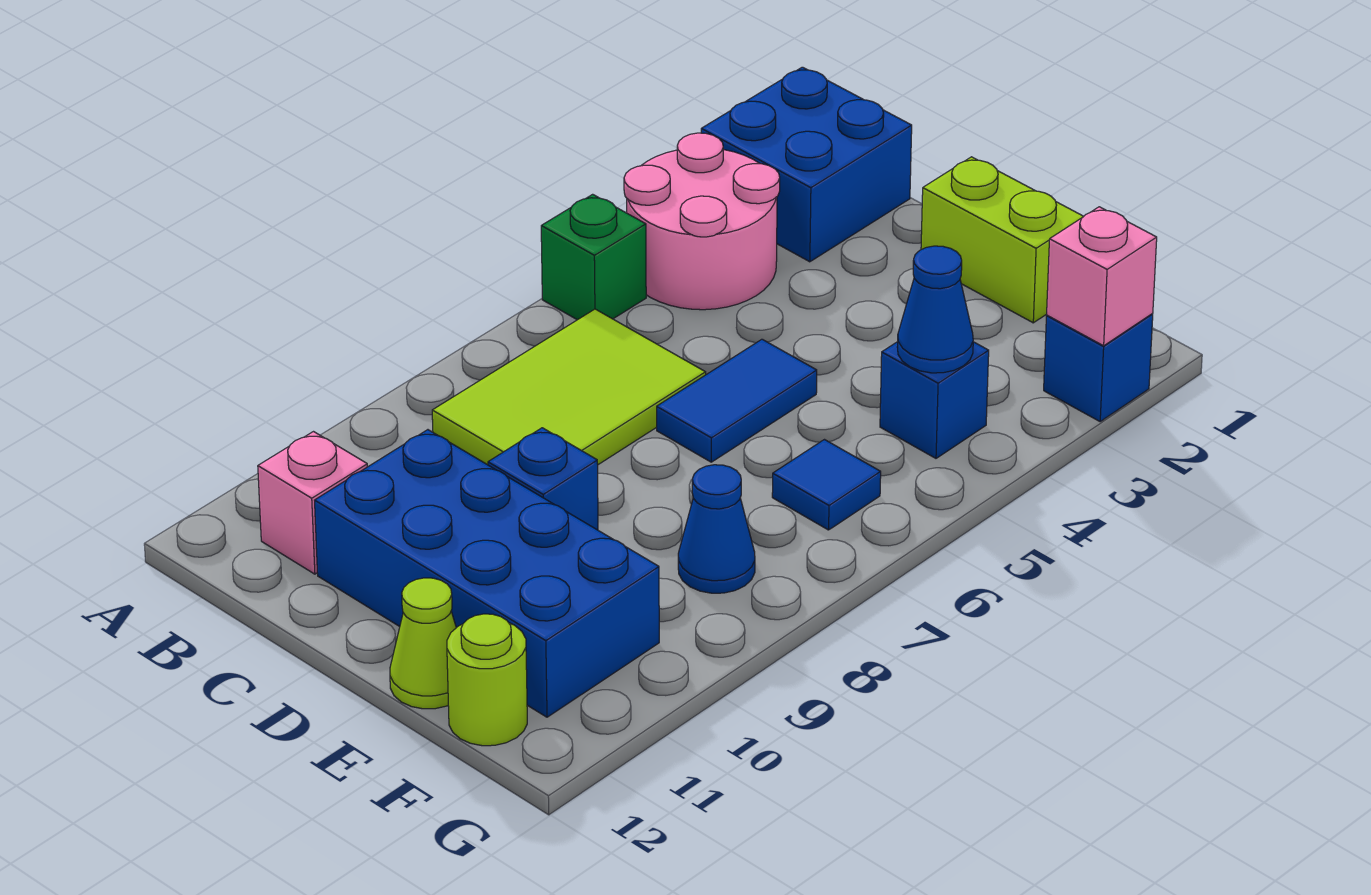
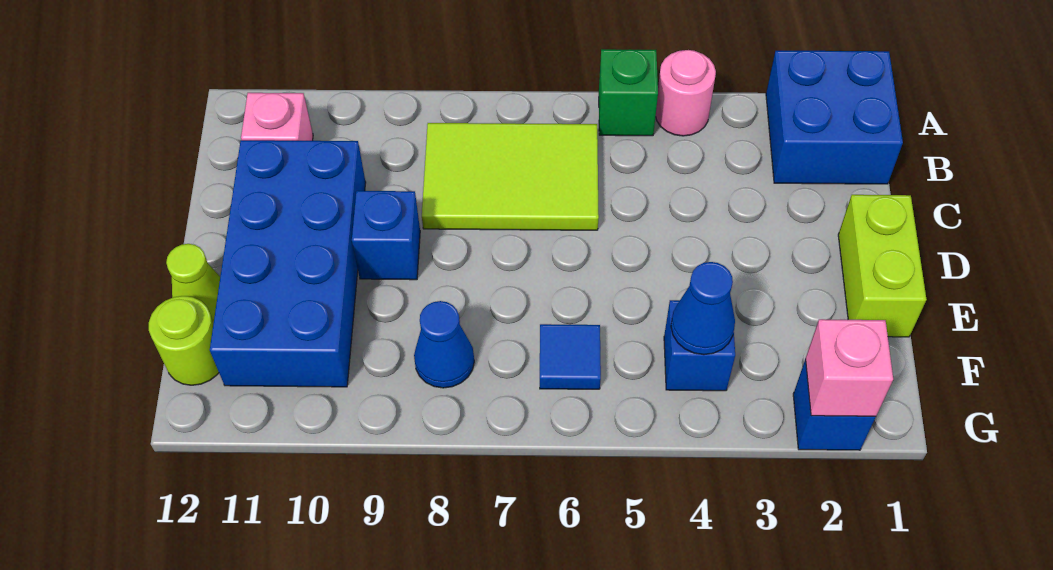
pink 2x2 round brick [624,133,780,310] -> pink 1x1 round brick [656,50,716,136]
blue 1x2 tile [657,339,817,462] -> none

